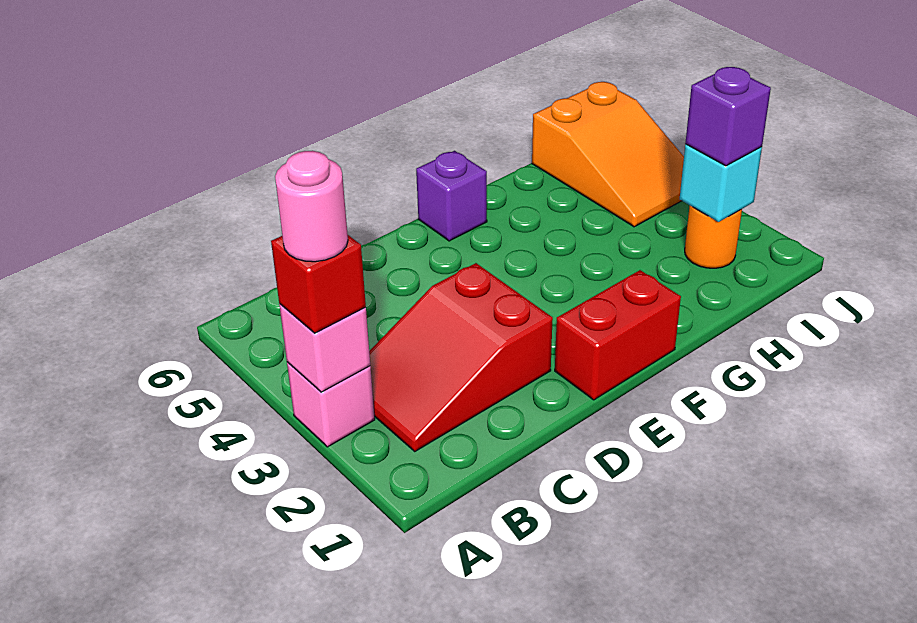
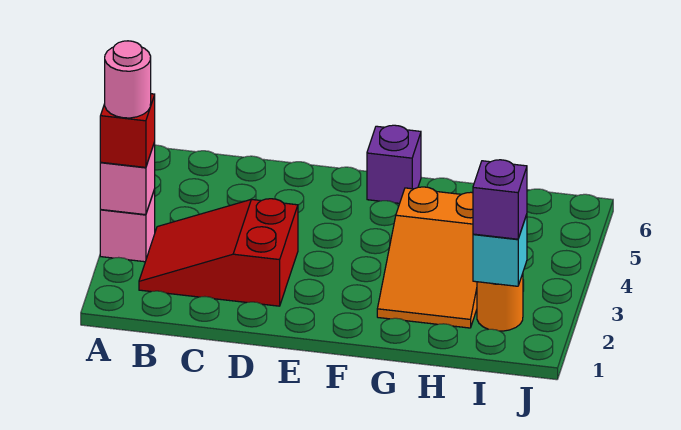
red 1x2 brick [555,270,681,400] -> none
orange 2x3 slope [532,82,684,227] -> orange 2x3 slope moved to [377,187,477,328]

